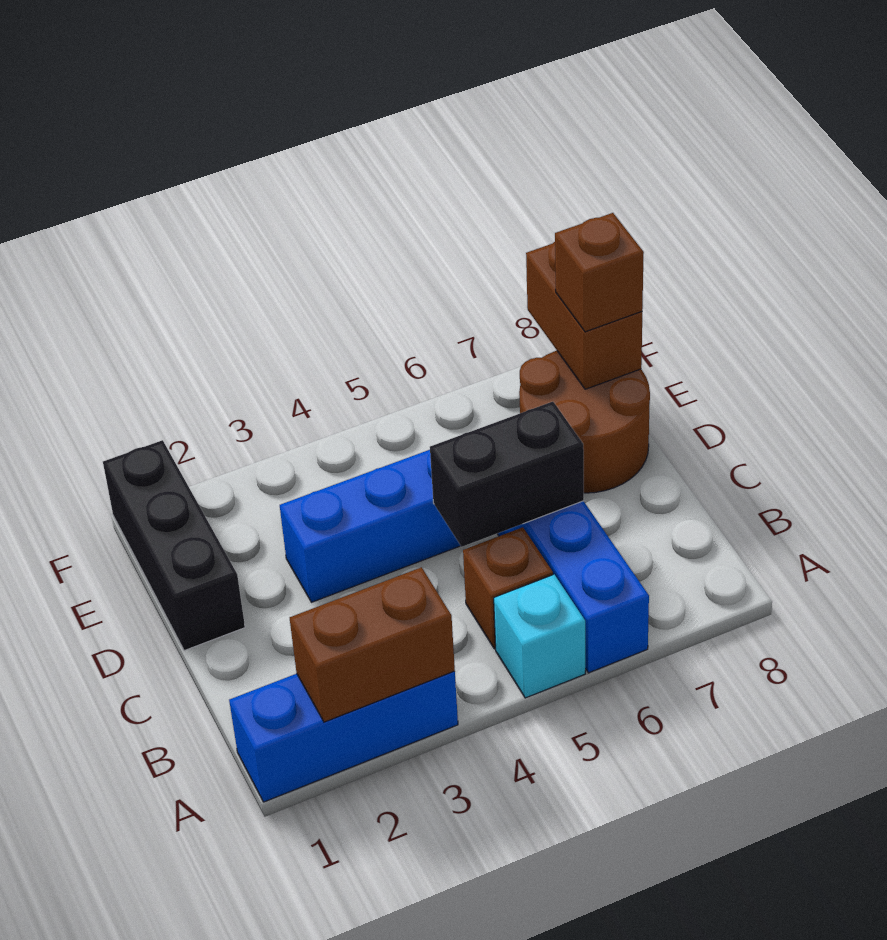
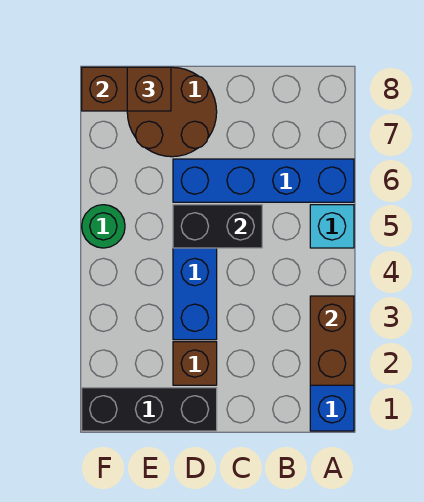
brown 1x1 brick [463,527,553,649] -> brown 1x1 brick moved to [173,342,217,385]
black 1x2 brick [430,402,584,547] -> black 1x2 brick turned to [173,205,262,248]
none -> green 1x1 round brick [82,205,125,248]

